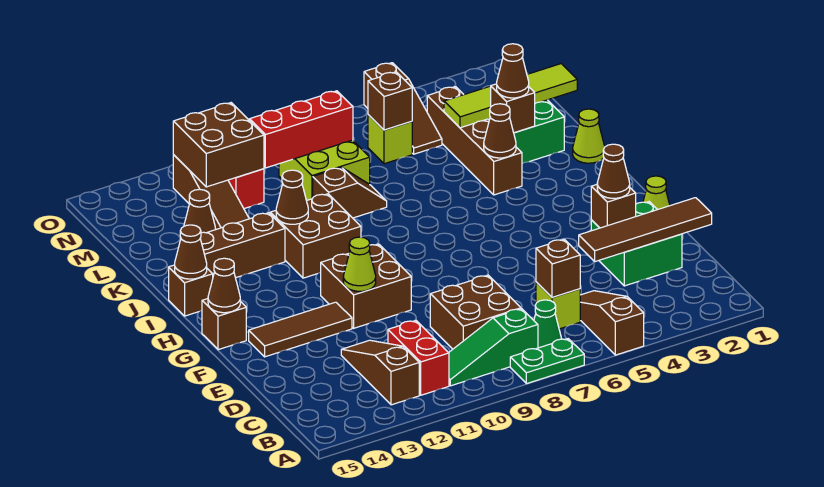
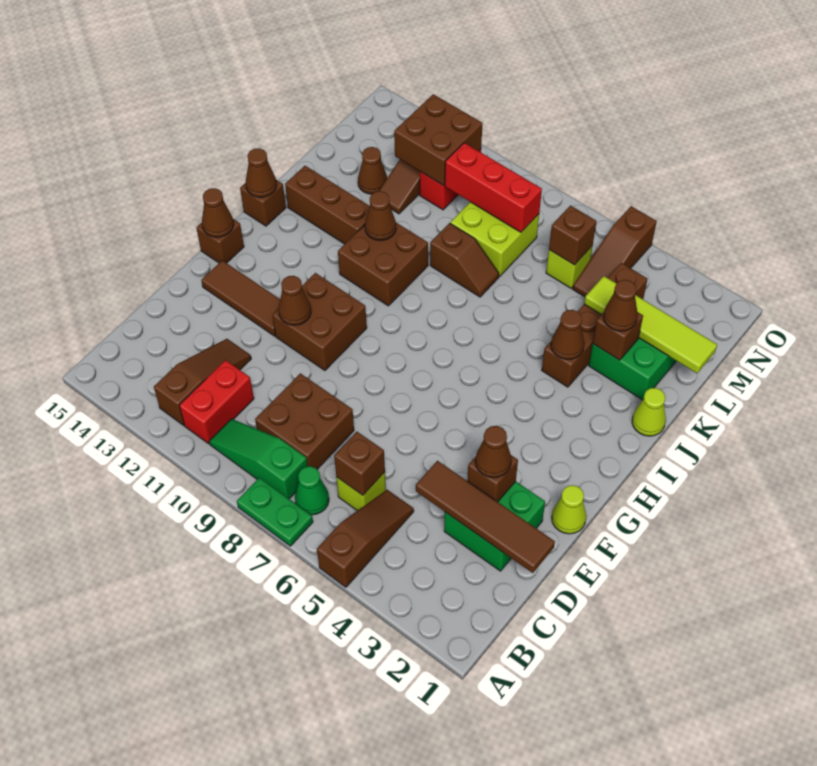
lime 1x1 cone [343,237,376,291] -> brown 1x1 cone [278,276,311,325]

